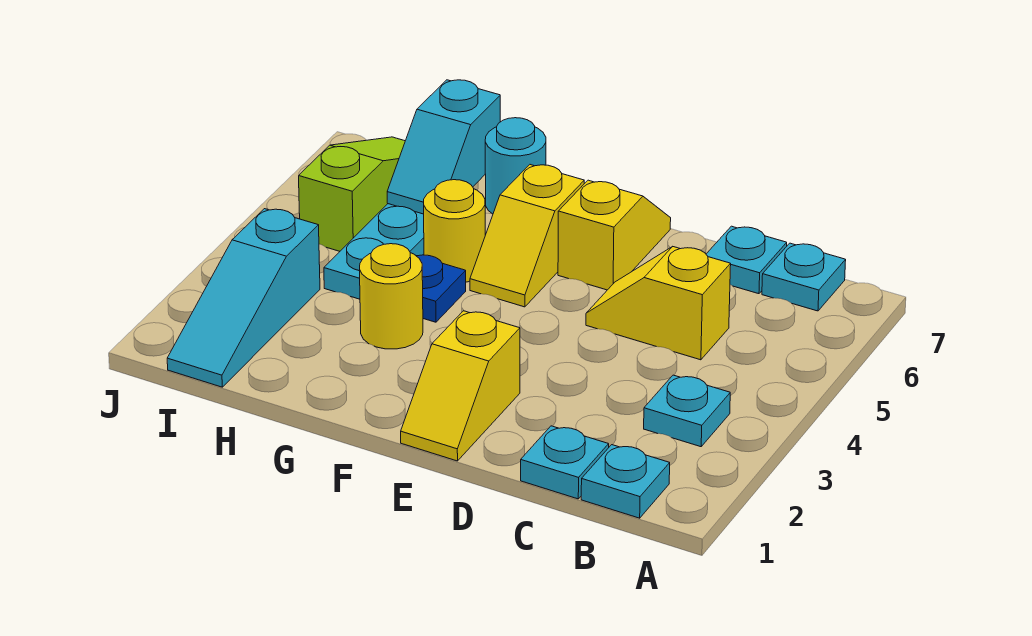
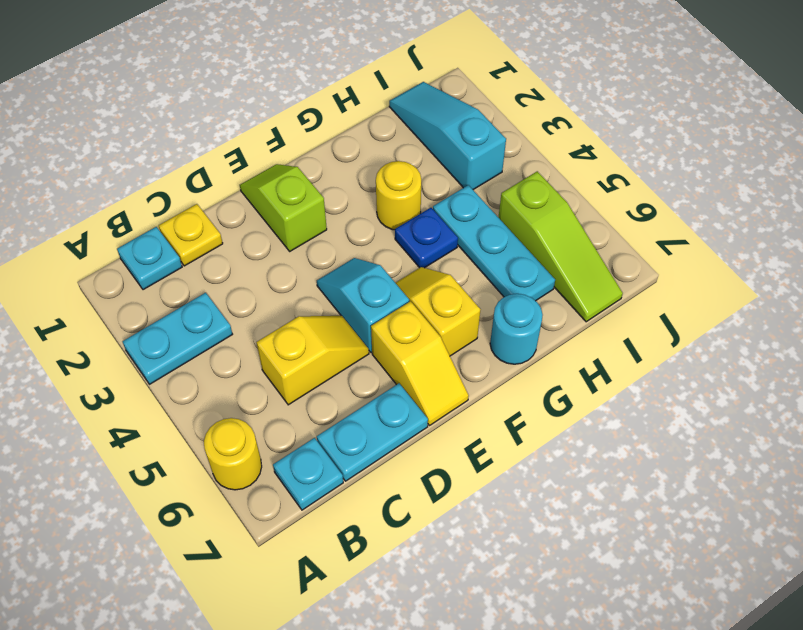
cyan 1x1 plate [644,375,730,447] -> cyan 1x2 plate [122,293,233,384]
cyan 1x1 plate [521,426,609,499] -> yellow 1x1 plate [158,204,223,266]
cyan 1x1 plate [706,226,787,294] -> cyan 1x2 plate [317,383,428,481]
yellow 1x2 slope [401,311,520,461] -> lime 1x2 slope [240,164,327,251]
yellow 1x1 round brick [424,180,486,282] -> yellow 1x1 round brick moved to [204,418,262,490]
cyan 1x2 slope [387,80,500,214] -> cyan 1x2 slope moved to [317,258,409,353]

